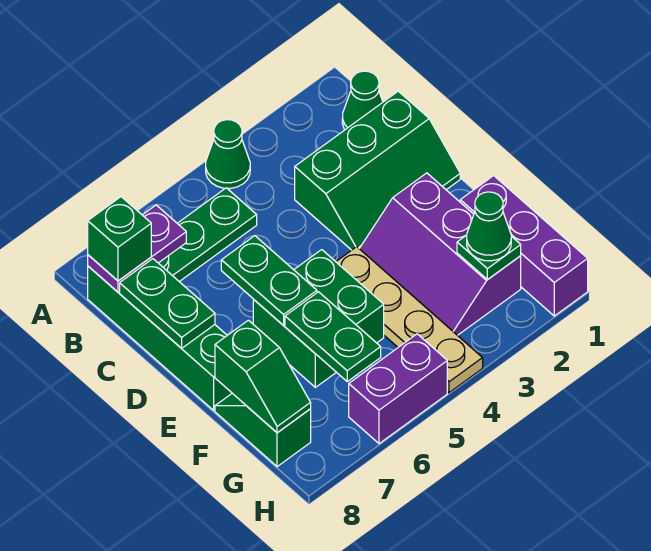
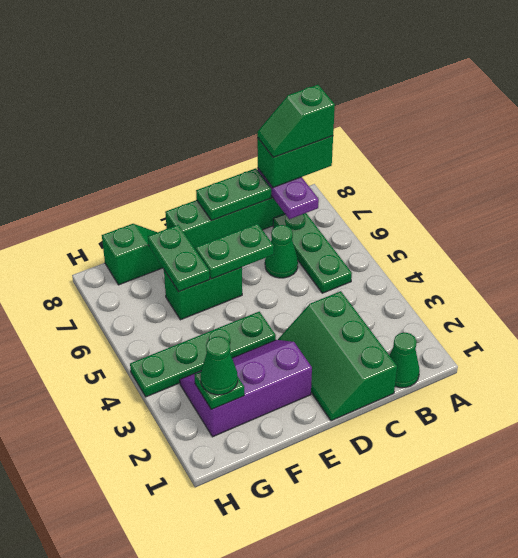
green 1x1 cone [206,120,250,189] -> green 1x1 cone moved to [265,225,298,278]
green 1x1 brick [88,197,151,281] -> green 1x2 brick [257,136,333,187]
tan 1x4 plate [336,247,483,393] -> green 1x4 plate [130,312,276,397]
green 2x2 brick [253,250,384,387] -> green 1x2 brick [164,267,242,320]
purple 1x3 brick [460,176,588,316] -> none
green 1x2 plate [285,292,381,381] -> green 1x2 plate turned to [148,225,210,291]
green 1x2 slope [215,320,311,433] -> green 1x2 slope moved to [257,85,335,157]
purple 1x2 brick [349,334,447,444] -> none

